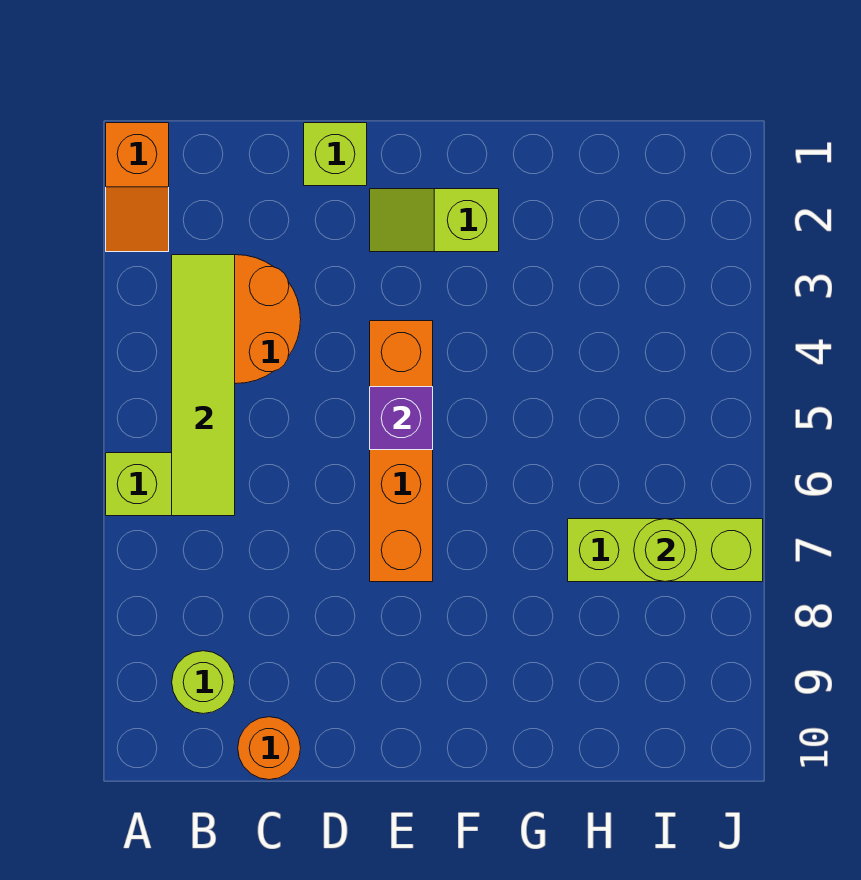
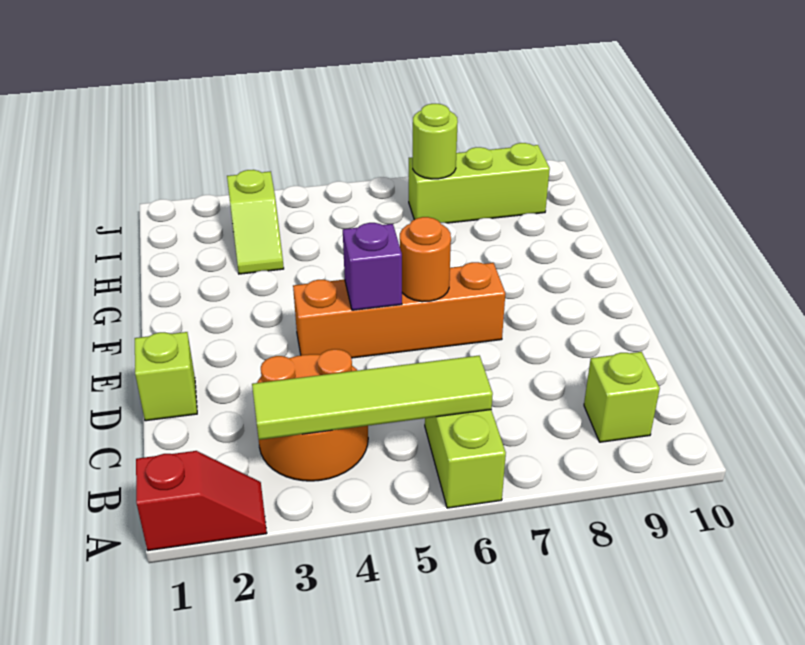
orange 1x2 slope [106,123,169,252] -> red 1x2 slope [136,451,267,551]
lime 1x1 round brick [172,651,235,714] -> lime 1x1 brick [584,352,660,442]
orange 1x1 round brick [238,717,301,780] -> orange 1x1 round brick moved to [400,217,451,302]
lime 1x2 slope [370,189,499,252] -> lime 1x2 slope moved to [227,170,284,274]
lime 1x3 brick [568,519,763,582] -> lime 1x3 brick turned to [409,143,550,223]

